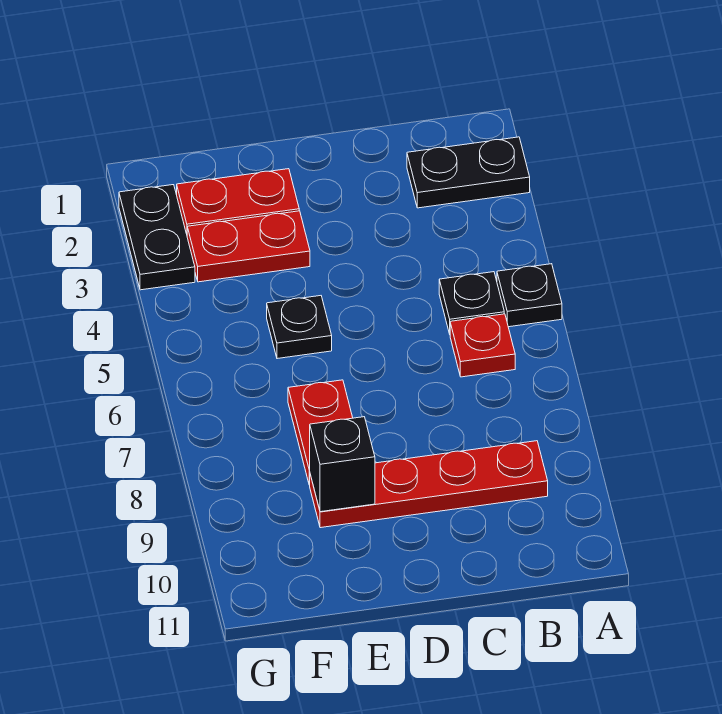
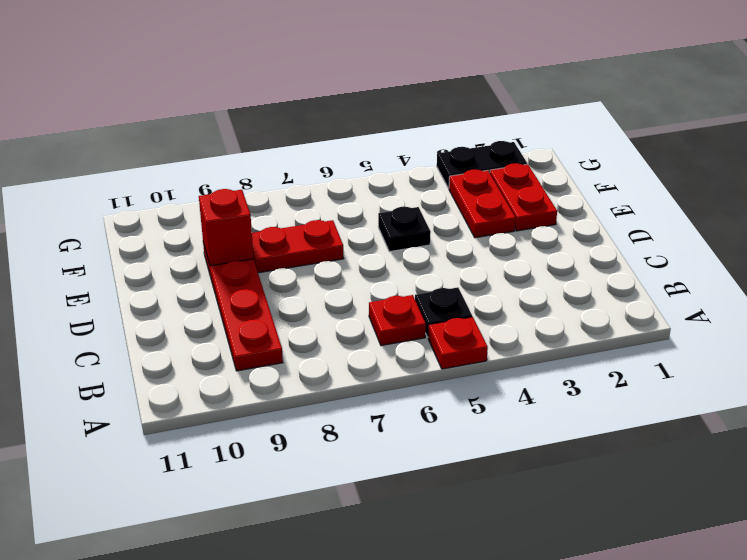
black 1x2 plate [407,137,530,208] -> none
black 1x1 plate [497,264,562,327] -> red 1x1 plate [428,317,488,369]
black 1x1 brick [310,417,375,512] -> red 1x1 brick [199,189,254,266]

